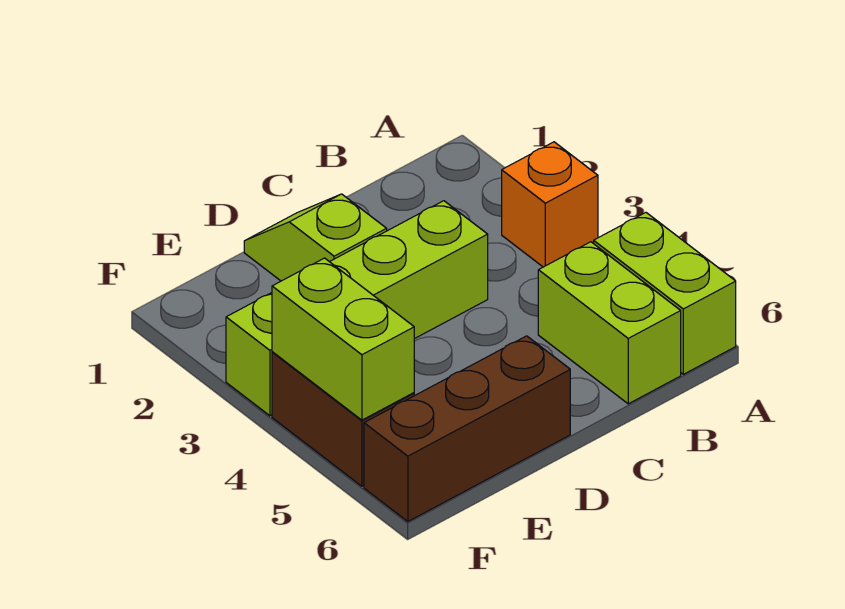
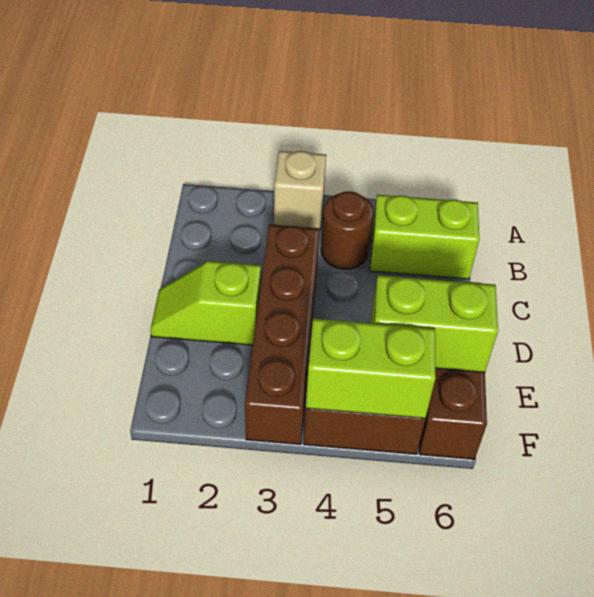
orange 1x1 brick [502,142,598,267] -> tan 1x1 brick [274,151,326,229]
lime 1x2 brick [593,213,736,374] -> lime 1x2 brick moved to [371,275,498,372]
none -> brown 1x1 round brick [321,191,374,269]
lime 1x4 brick [226,201,488,416] -> brown 1x4 brick [245,225,319,445]

